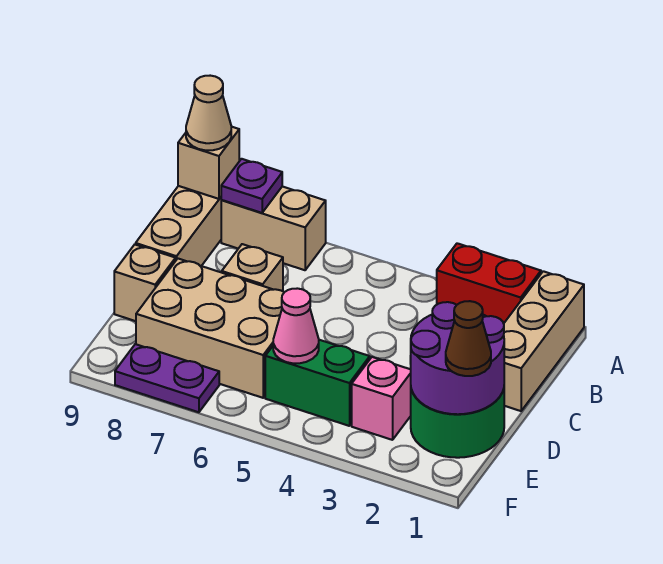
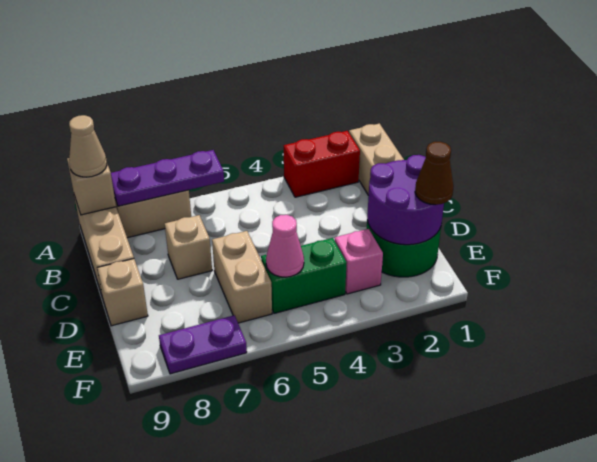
purple 1x1 plate [221,159,282,213] -> purple 1x3 plate [111,150,224,206]
tan 2x3 brick [136,259,284,398] -> tan 1x2 brick [212,231,272,323]

